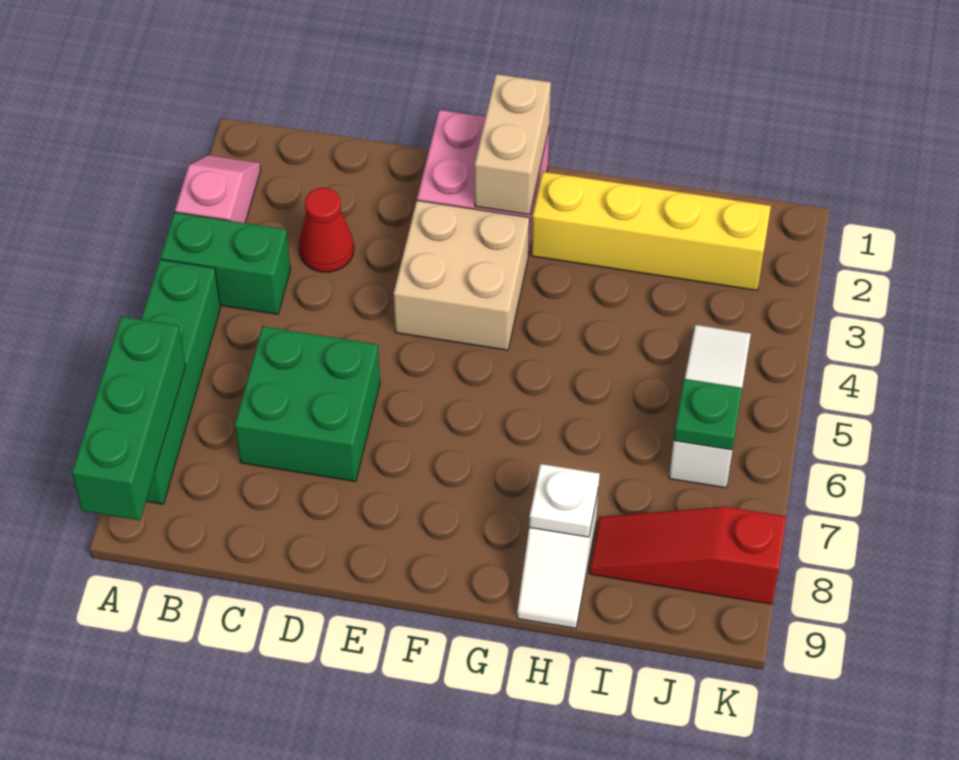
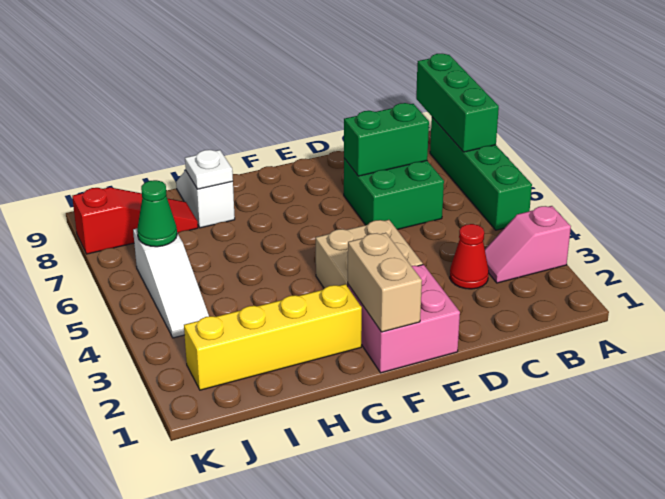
pink 1x2 slope [175,155,261,223] -> pink 1x2 slope turned to [485,206,571,283]
green 1x2 brick [160,212,291,314] -> green 1x2 brick moved to [344,103,429,176]
green 1x1 plate [674,379,742,450] -> green 1x1 cone [137,180,177,247]

